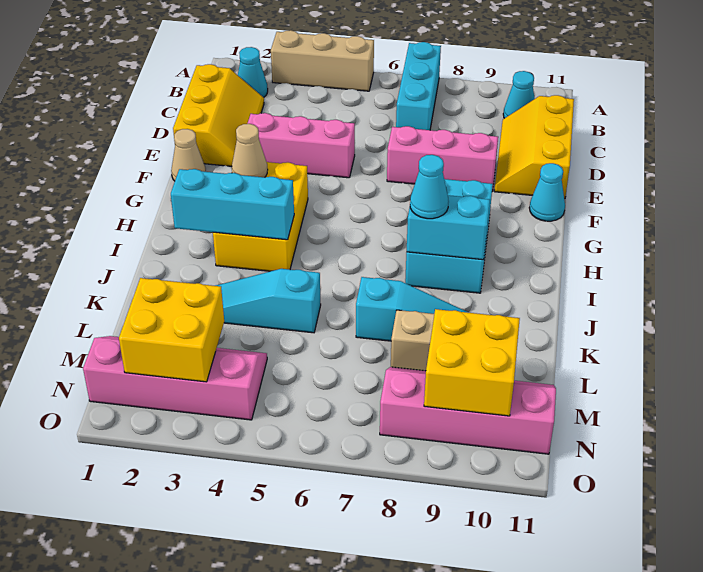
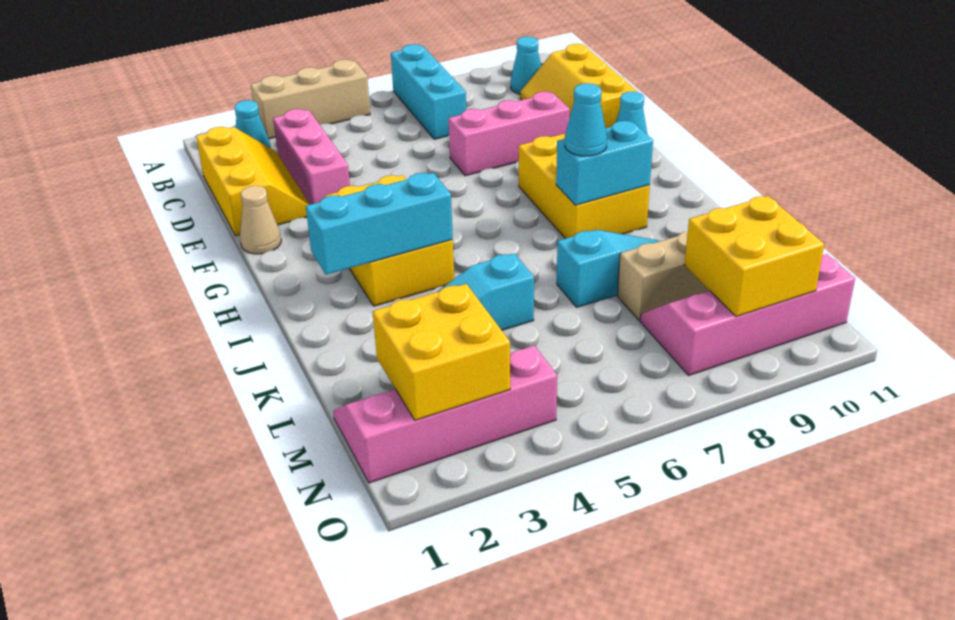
pink 1x3 brick [248,113,355,178] -> pink 1x3 brick turned to [273,109,350,205]
tan 1x1 cone [232,124,268,177] -> none
cyan 2x3 brick [405,179,493,293] -> yellow 2x3 brick [519,134,650,239]

